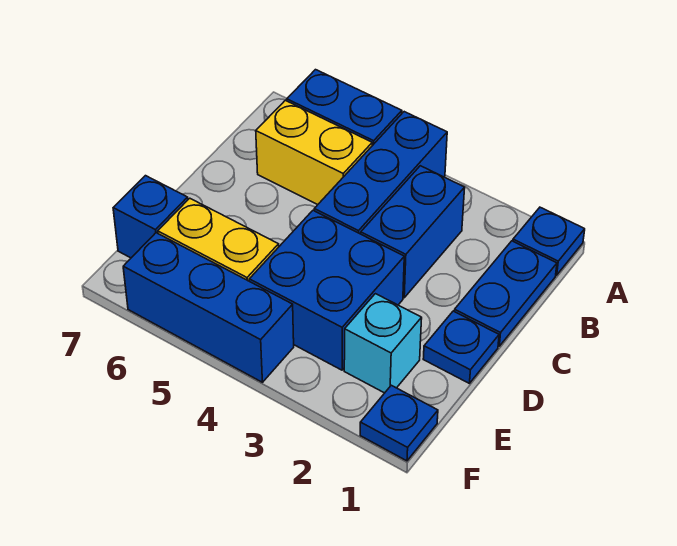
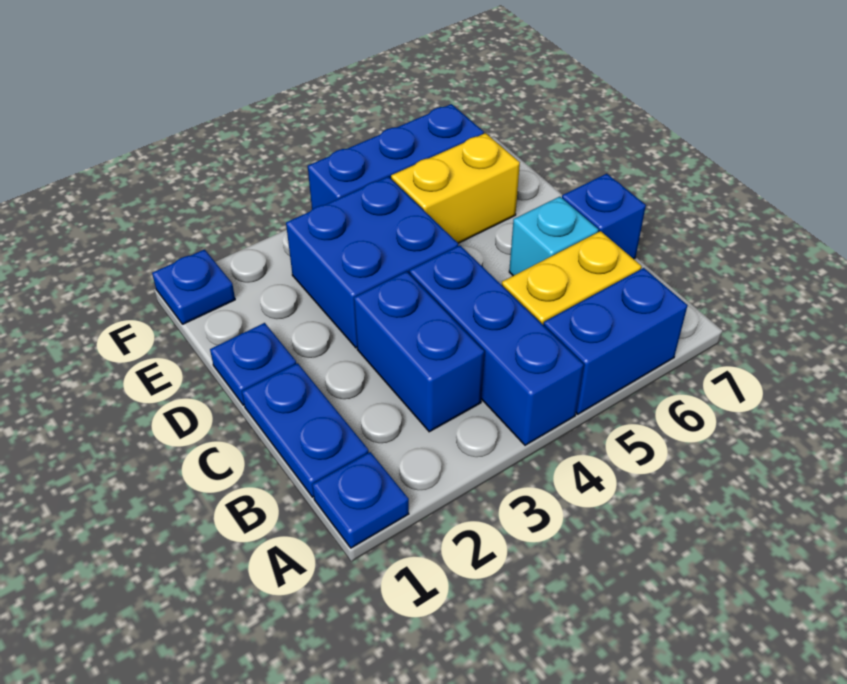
cyan 1x1 brick [344,294,422,393] -> cyan 1x1 brick moved to [509,197,599,276]
blue 1x1 brick [113,176,188,258] -> blue 1x1 brick moved to [562,174,646,259]

